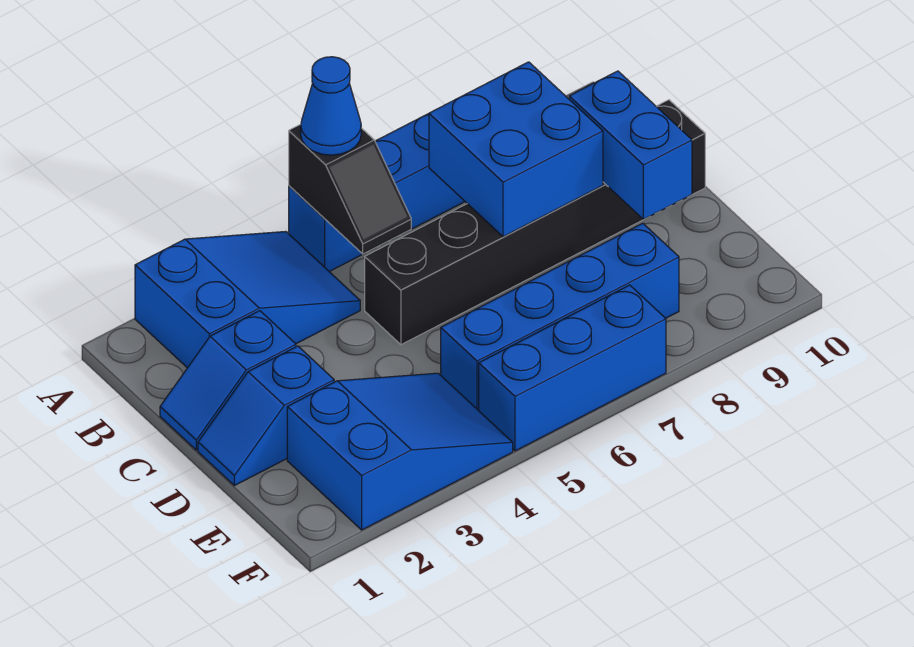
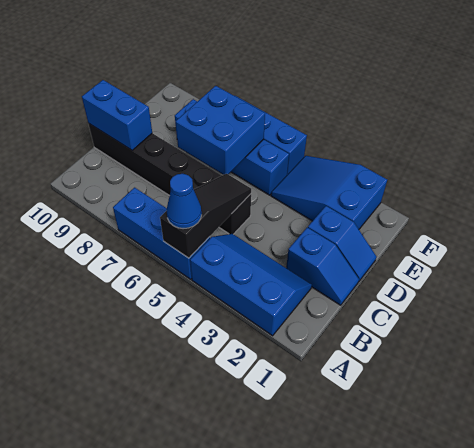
blue 2x3 slope [135,231,360,368] -> blue 2x3 slope turned to [190,234,312,336]
black 1x2 slope [289,125,411,254] -> black 1x3 slope [160,174,251,258]
blue 2x2 brick [429,62,603,237] -> blue 2x2 brick moved to [176,86,265,175]
blue 1x2 brick [569,71,692,220] -> blue 1x2 brick turned to [82,80,152,150]

